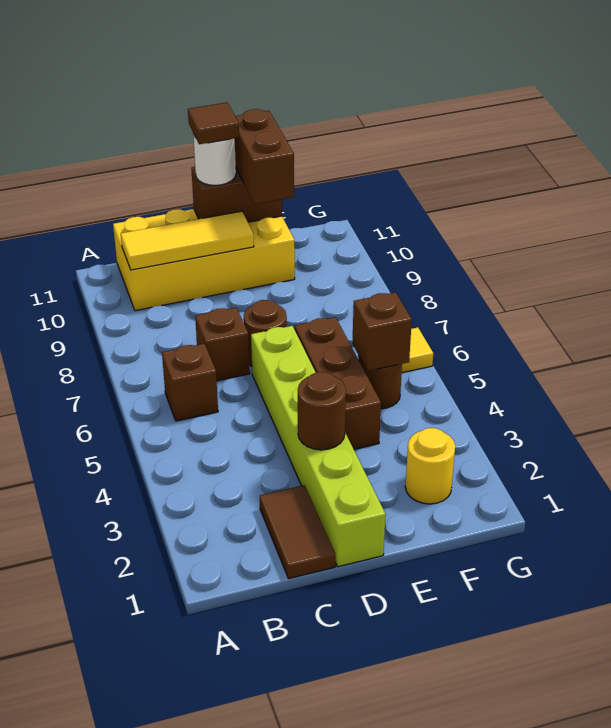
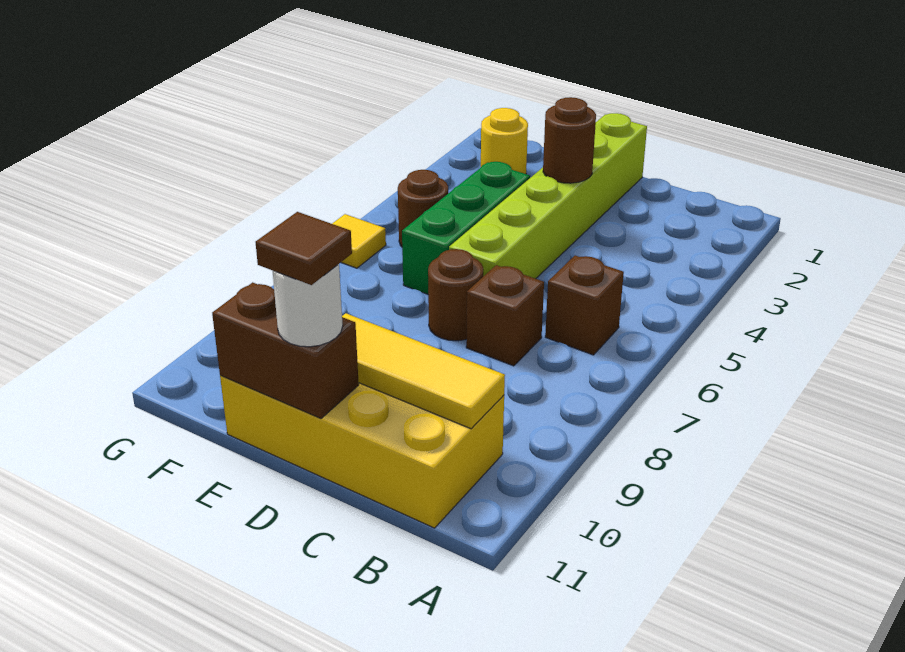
brown 1x2 tile [260,485,335,579] -> none
brown 1x3 brick [295,317,381,449] -> green 1x3 brick [402,162,530,294]
brown 1x2 brick [235,109,294,204] -> none
brown 1x1 brick [352,292,412,371] -> none

